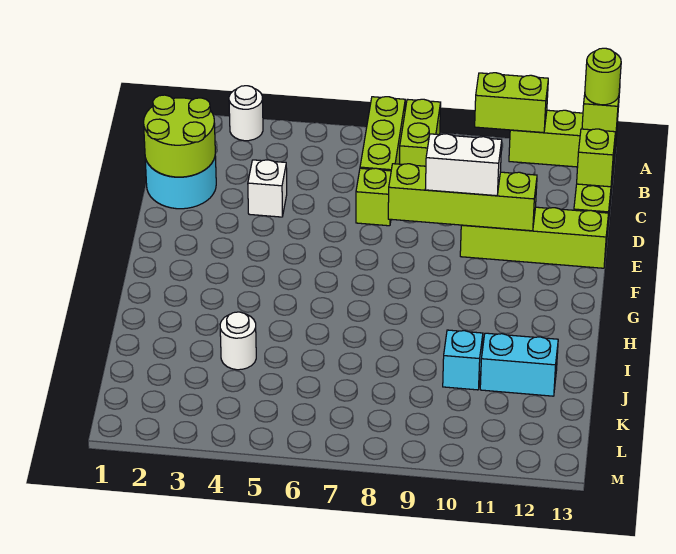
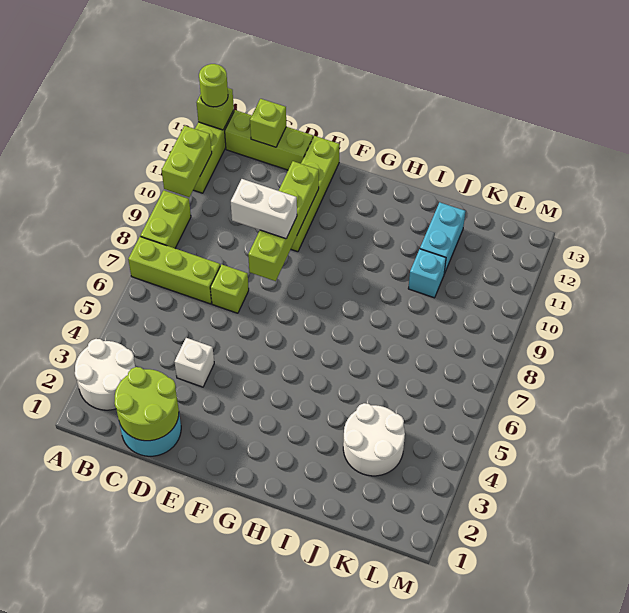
white 1x1 round brick [229,86,263,141] -> white 2x2 round brick [75,339,135,410]
lime 1x2 brick [400,99,441,166] -> lime 1x2 brick turned to [140,191,191,248]
white 1x2 brick [425,134,502,196] -> white 1x2 brick turned to [231,179,297,239]
white 1x1 round brick [220,312,256,370] -> white 2x2 round brick [343,403,405,476]

